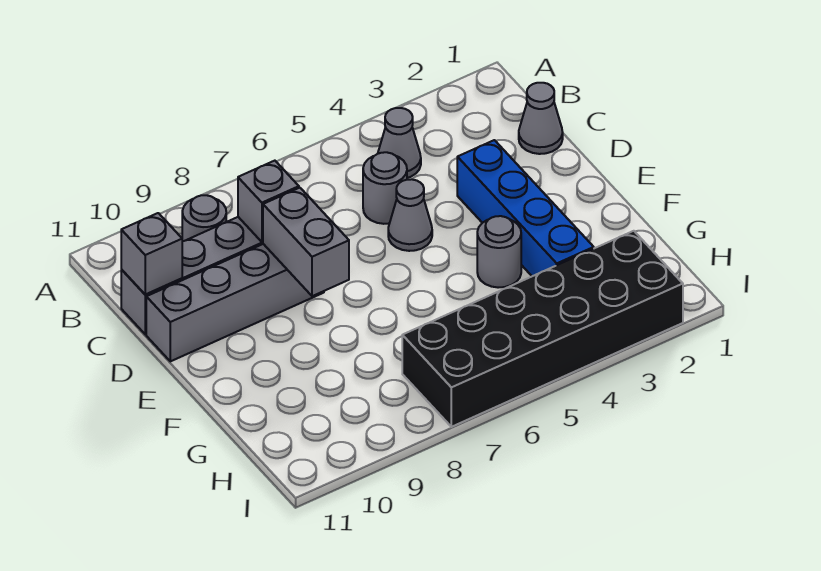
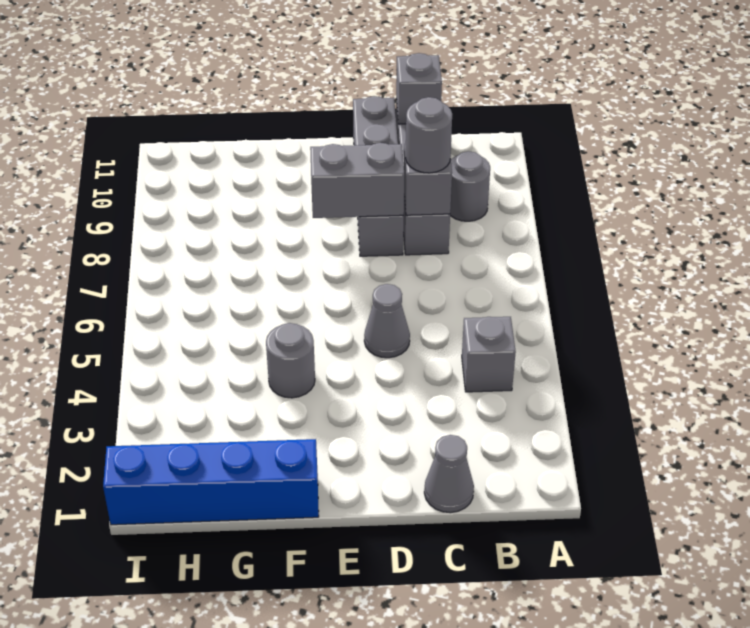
grey 1x1 cone [378,108,421,178] -> grey 1x1 brick [462,317,516,392]
grey 1x1 round brick [363,152,407,224] -> grey 1x1 round brick moved to [406,97,452,173]
blue 1x4 brick [457,140,594,276] -> blue 1x4 brick moved to [103,439,319,525]
black 2x6 brick [402,231,683,427] -> none

